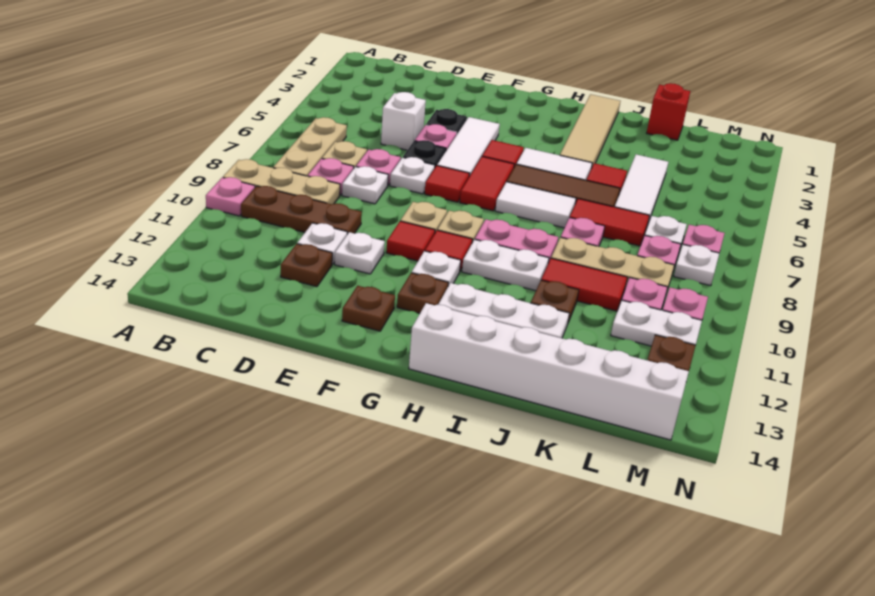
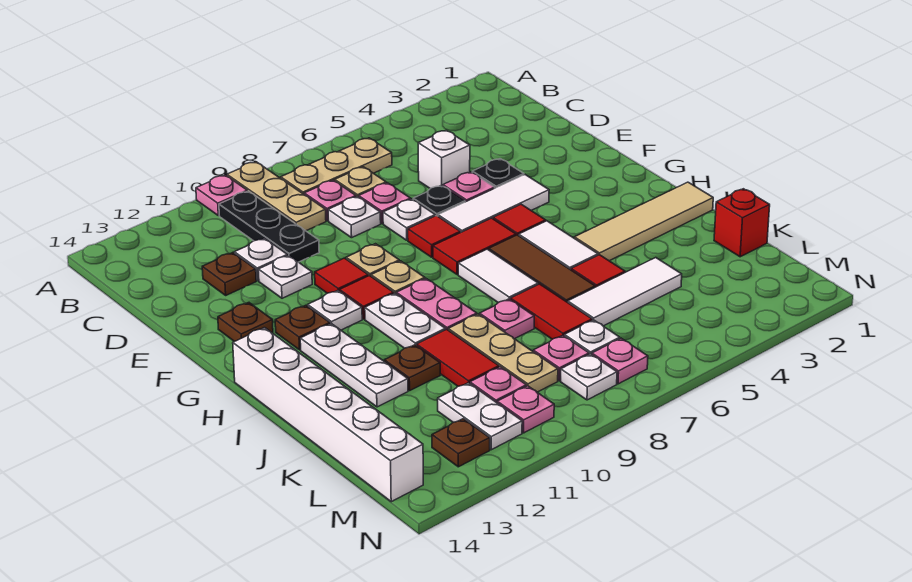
brown 1x3 plate [241,186,362,234] -> black 1x3 plate [219,191,319,262]

